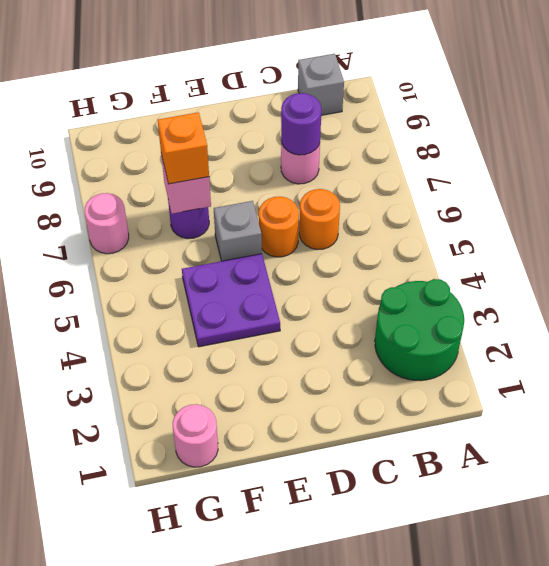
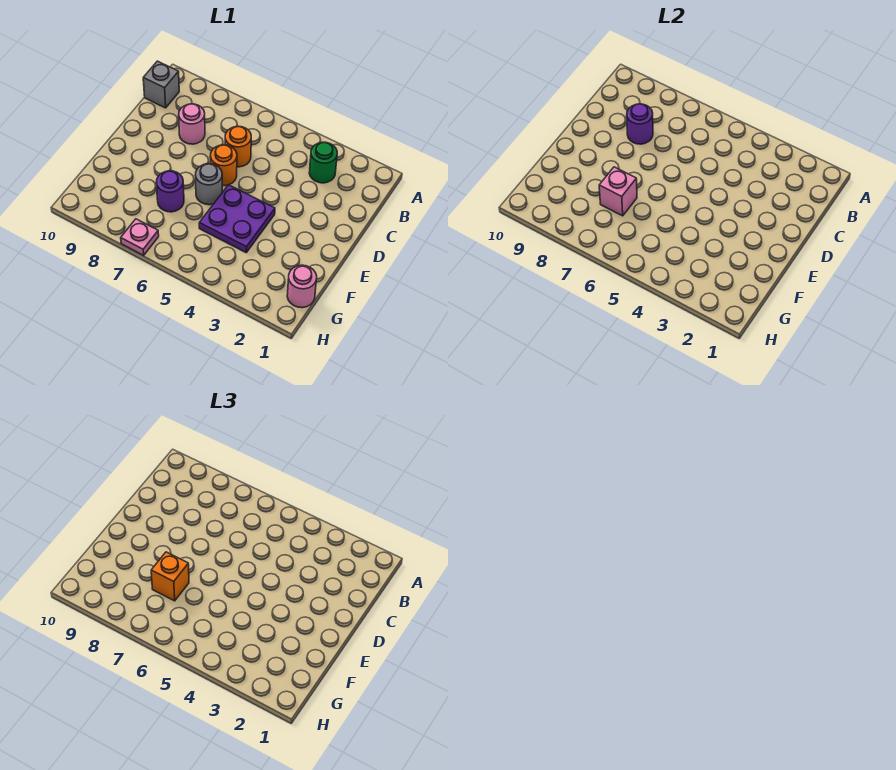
green 2x2 round brick [375,279,464,381] -> green 1x1 round brick [309,142,337,183]
grey 1x1 brick [214,201,262,261] -> grey 1x1 round brick [195,164,222,205]
pink 1x1 round brick [85,193,129,254] -> pink 1x1 plate [121,219,159,255]

